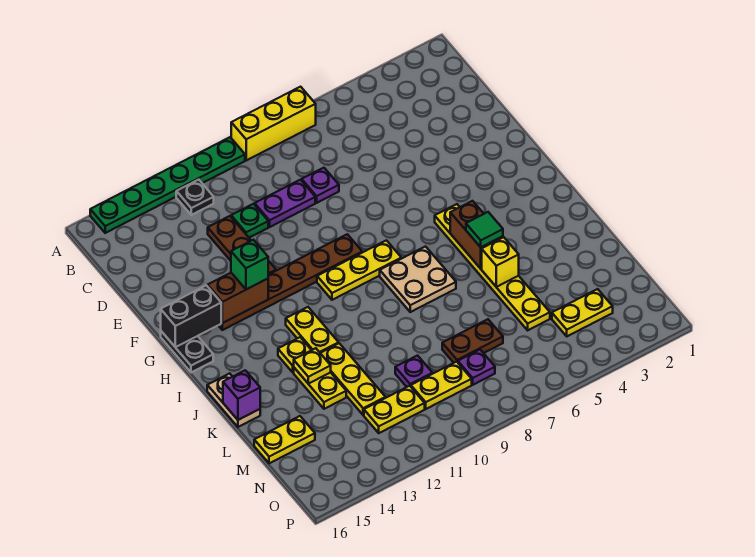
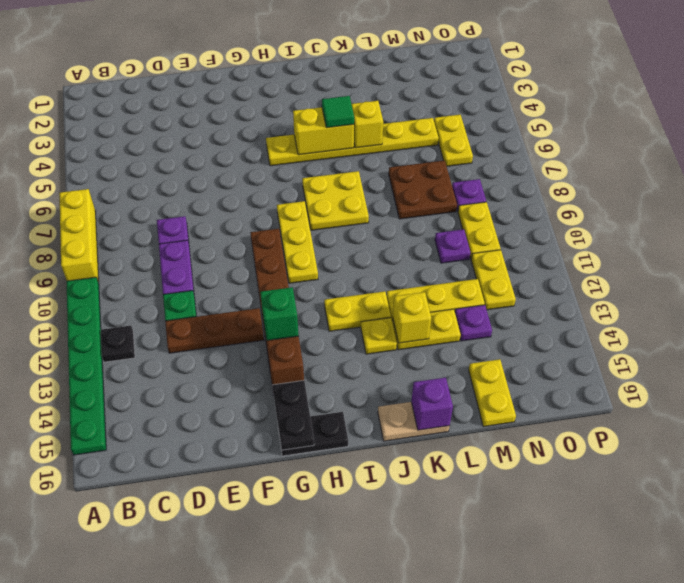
black 1x2 brick [161,285,221,347] -> black 1x2 plate [272,381,314,450]
brown 1x2 brick [450,201,503,269] -> yellow 1x2 brick [293,107,354,155]
tan 2x2 plate [380,247,456,312] -> yellow 2x2 plate [302,171,369,230]
yellow 1x1 plate [294,348,331,384] -> yellow 1x1 brick [393,292,431,343]
brown 1x2 plate [442,319,503,363] -> brown 2x2 plate [389,161,457,219]
none -> purple 1x1 plate [455,305,492,341]
yellow 1x2 plate [552,289,613,336] -> yellow 1x2 plate moved to [434,115,473,166]

